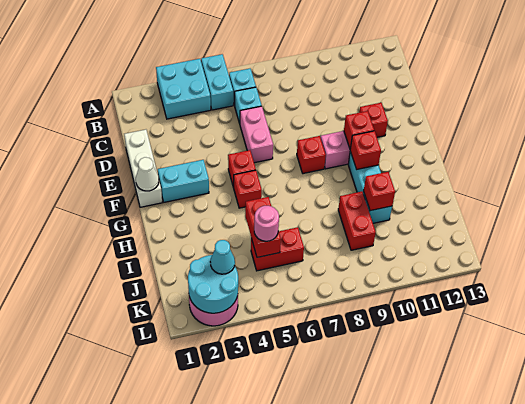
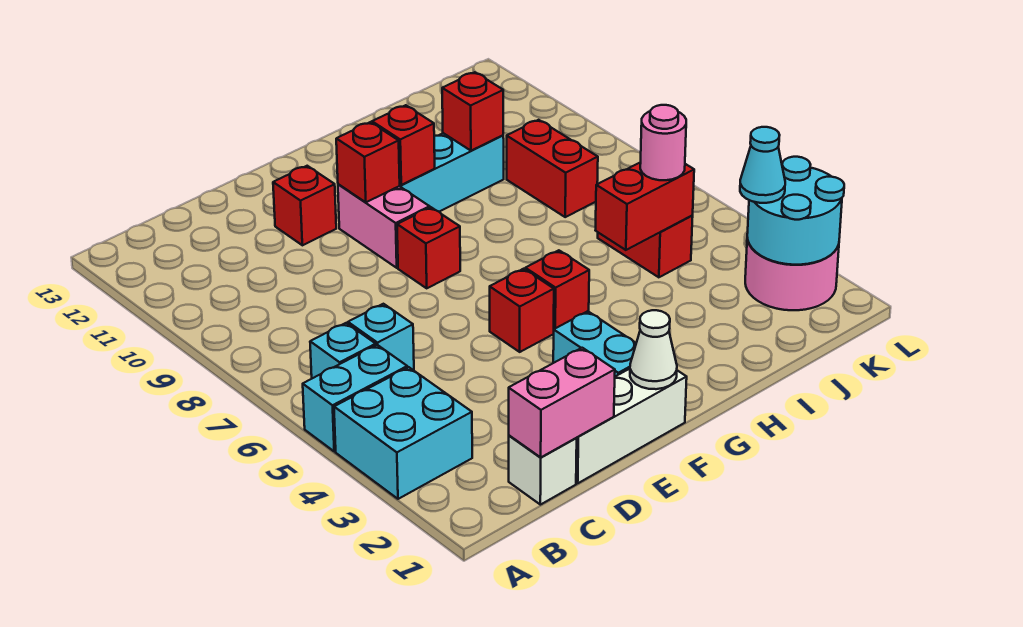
none -> white 1x1 brick [509,436,577,505]
pink 1x2 brick [240,106,273,163] -> pink 1x2 brick moved to [509,348,615,458]
red 1x2 brick [338,192,376,250] -> red 1x2 brick turned to [507,120,598,217]

